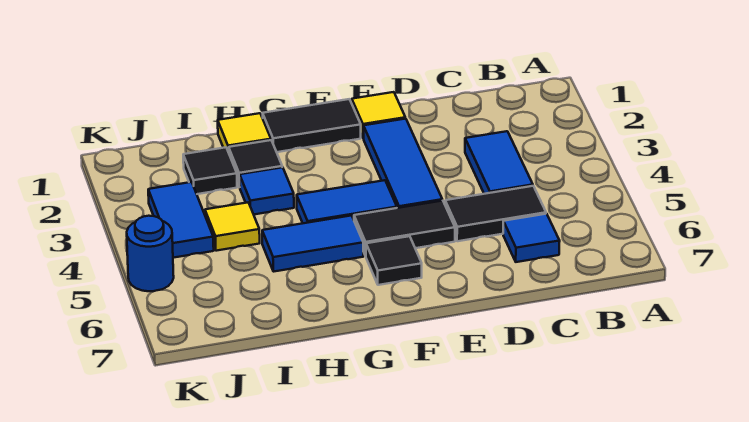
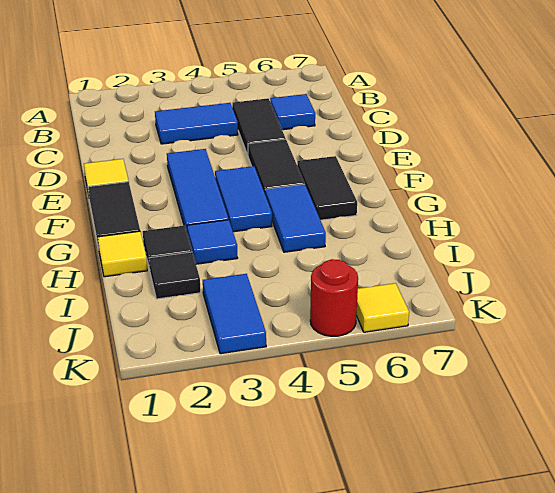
blue 1x3 tile [364,119,442,208] -> blue 1x3 tile turned to [167,149,229,234]
black 1x1 tile [366,236,422,285] -> black 1x2 tile [297,156,357,220]
yellow 1x1 tile [205,203,260,251] -> yellow 1x1 tile moved to [356,283,409,332]
blue 1x2 tile [148,182,214,258] -> blue 1x2 tile turned to [203,274,266,354]
blue 1x1 round brick [127,216,174,291] -> red 1x1 round brick [310,259,358,336]

